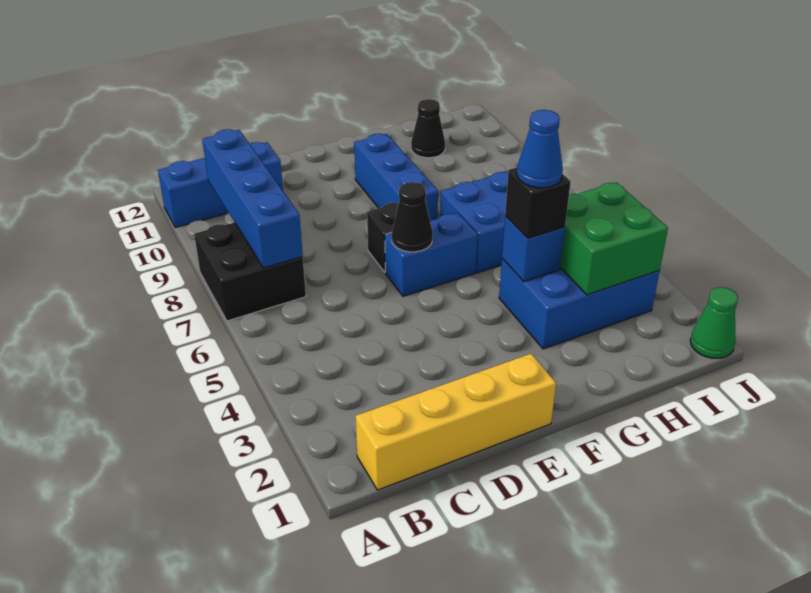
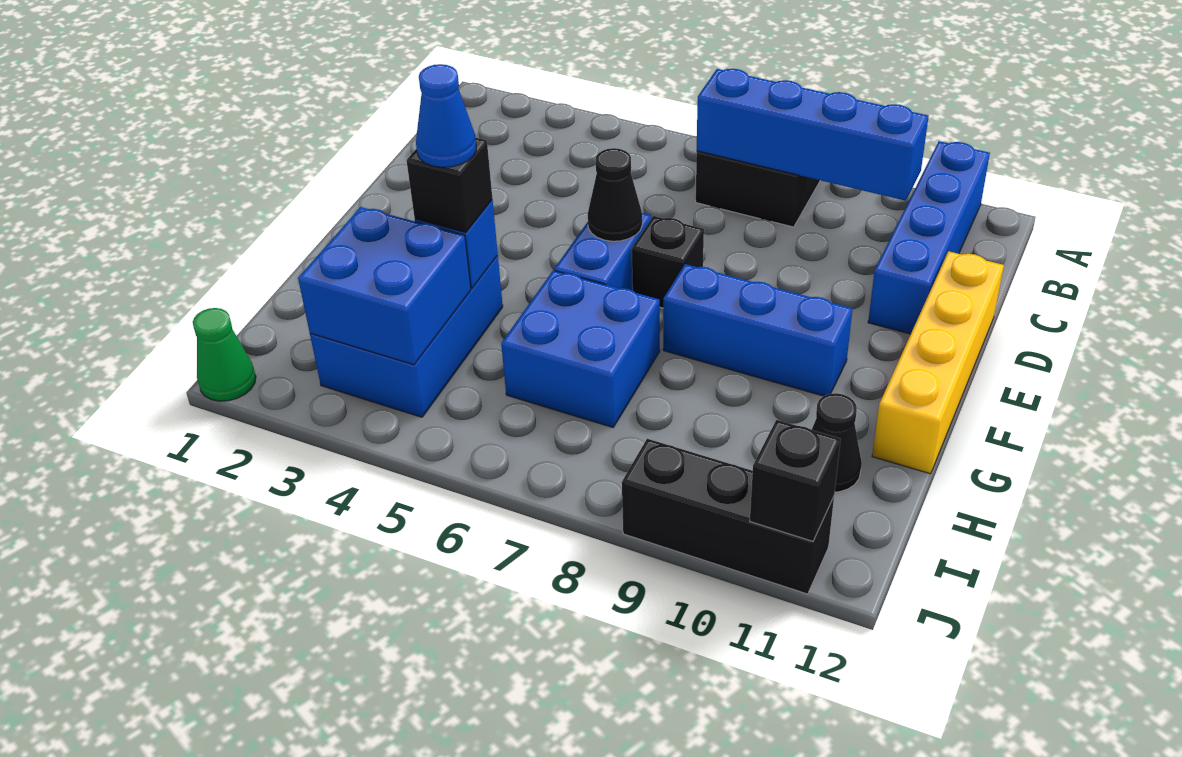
blue 1x3 brick [158,142,283,227] -> blue 1x4 brick [868,141,990,334]
yellow 1x4 brick [355,354,556,490] -> yellow 1x4 brick moved to [872,251,1004,474]
green 2x2 brick [560,182,668,295] -> blue 2x2 brick [298,207,471,365]
none -> black 1x3 brick [622,439,834,594]
none -> black 1x1 brick [750,420,841,541]

